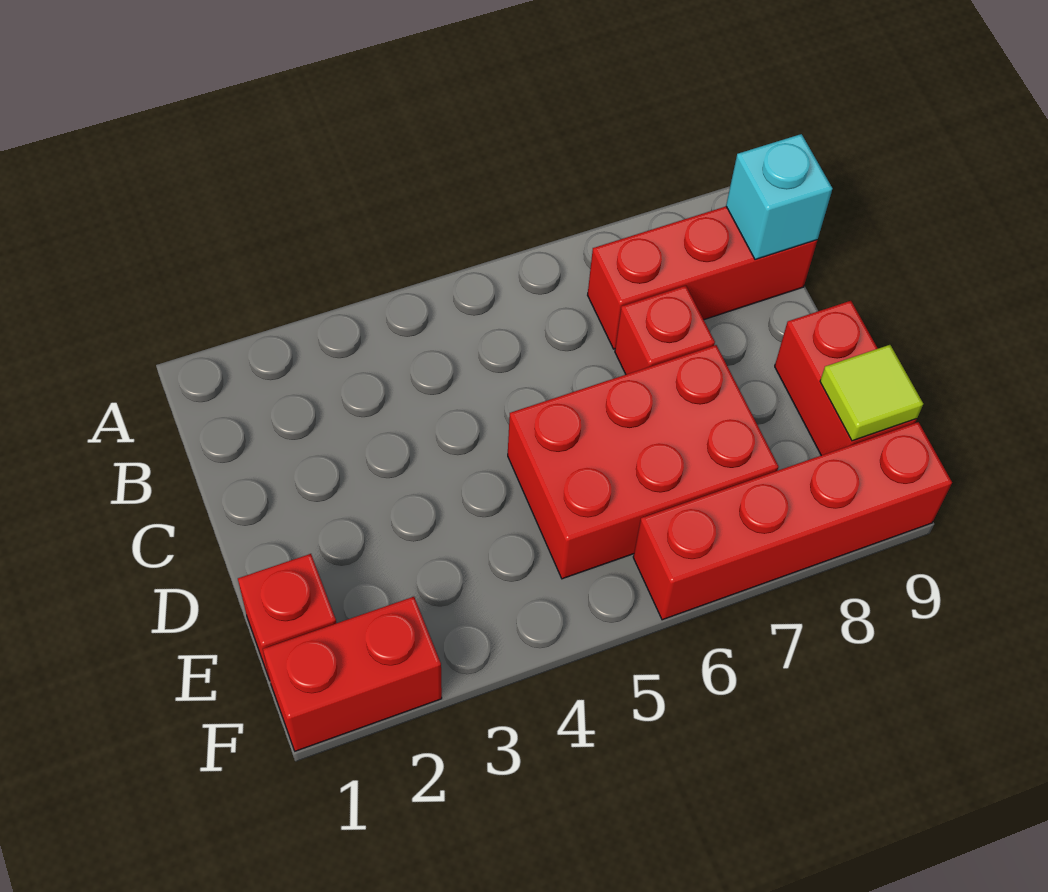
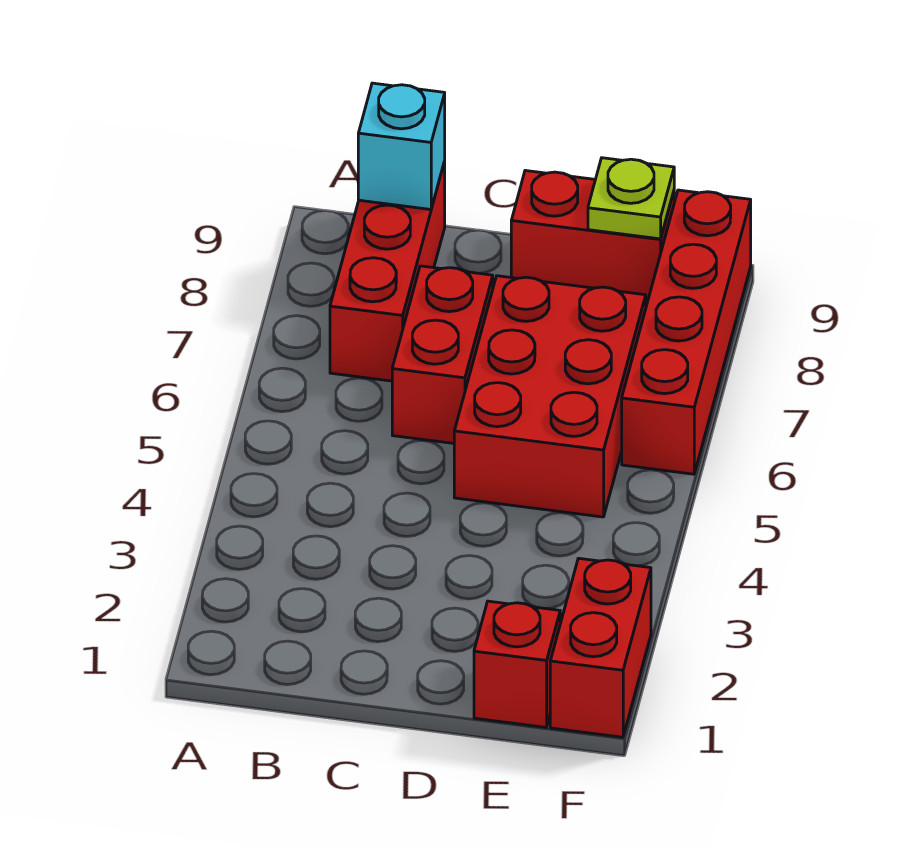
red 1x1 brick [615,286,715,374] -> red 1x2 brick [392,266,493,443]
lime 1x1 tile [820,345,923,441] -> lime 1x1 plate [588,158,674,239]

